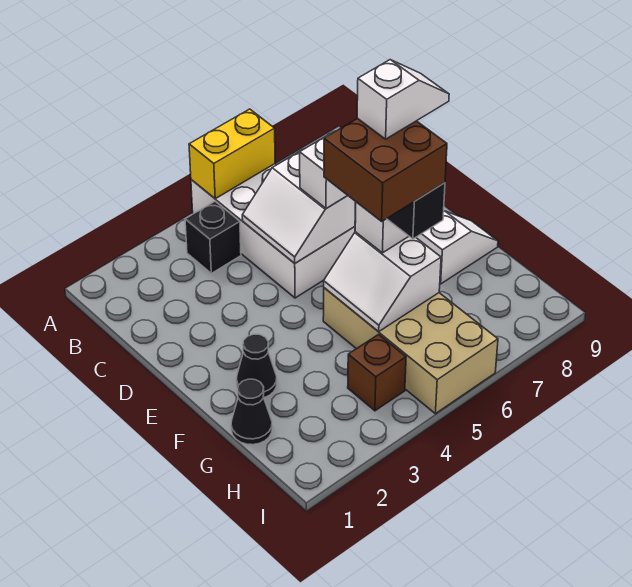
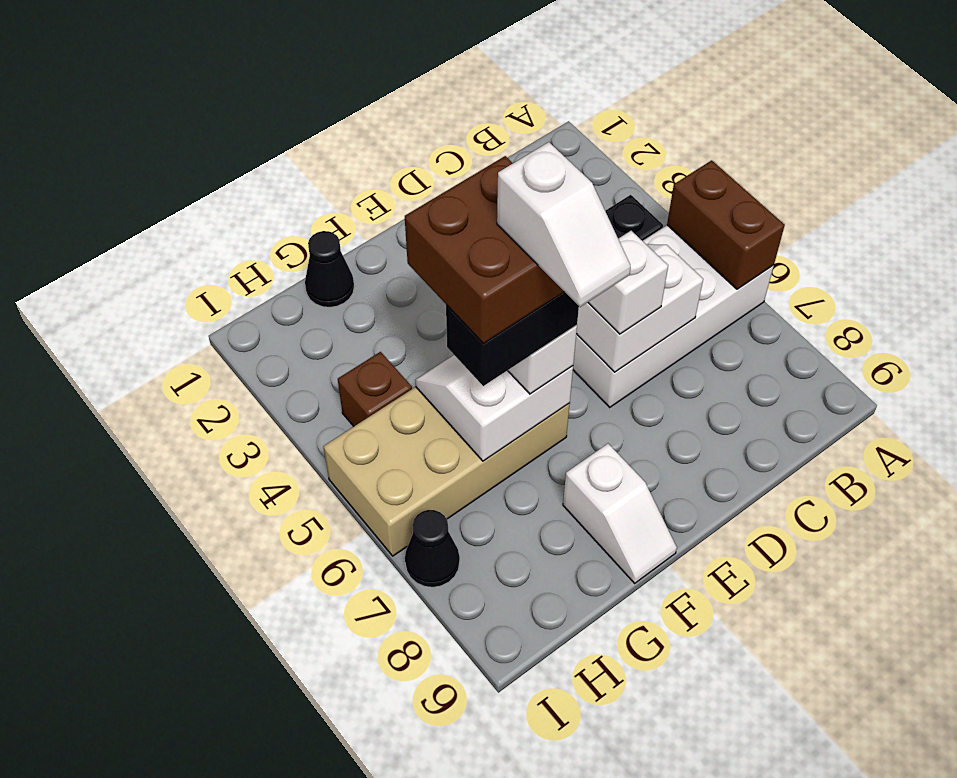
yellow 1x2 brick [189,109,275,199] -> brown 1x2 brick [667,160,785,289]
black 1x1 cone [236,334,277,398] -> black 1x1 cone moved to [405,510,460,587]

